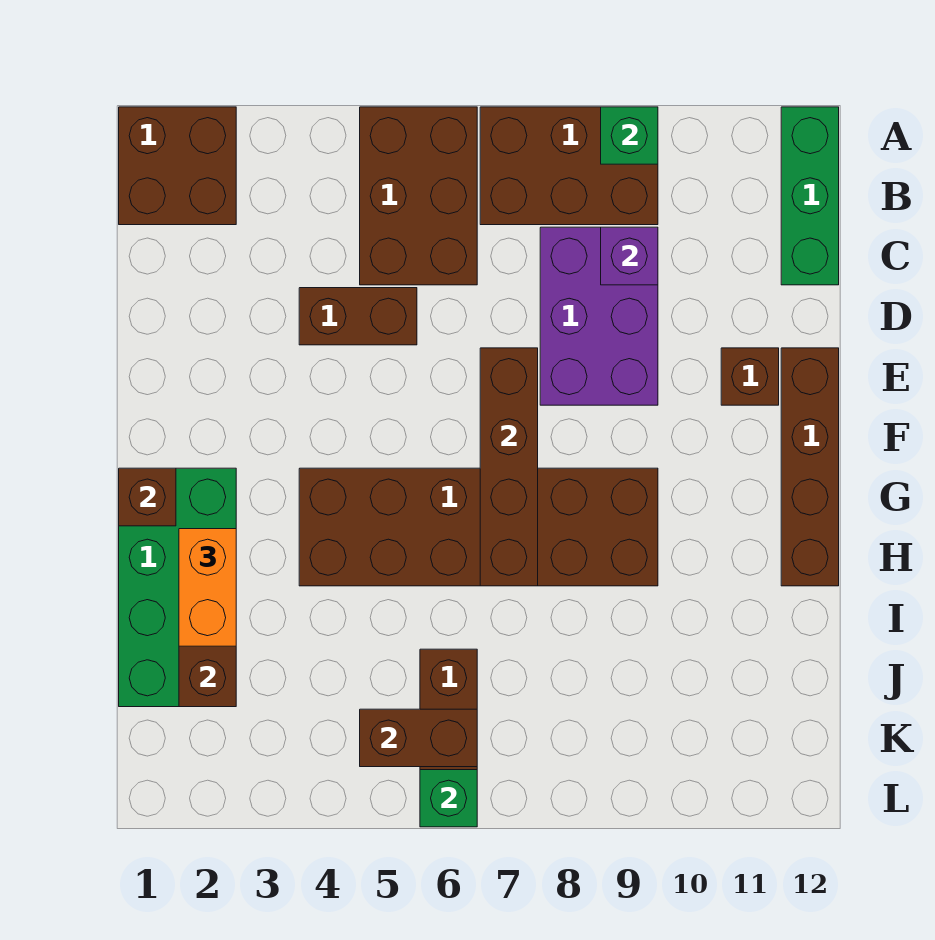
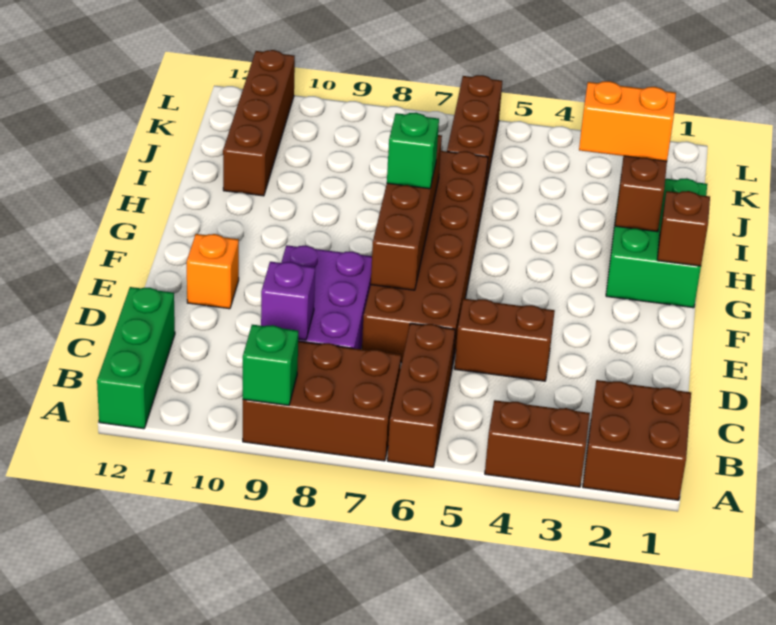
brown 2x3 brick [360,107,477,285] -> brown 1x3 brick [387,323,455,467]
brown 1x1 brick [721,348,779,405] -> orange 1x1 brick [187,234,239,309]
brown 1x4 brick [781,348,839,586] -> brown 1x4 brick moved to [223,50,295,196]
green 2x4 brick [119,468,236,707] -> green 2x3 brick [606,178,707,308]
brown 2x6 brick [299,468,658,586] -> brown 2x6 brick turned to [362,151,488,367]
orange 1x2 brick [179,529,236,646] -> orange 1x2 brick turned to [579,81,676,161]
brown 1x2 brick [360,709,477,767] -> brown 1x2 brick moved to [485,400,590,487]
green 1x1 brick [420,770,477,827] -> green 1x1 brick moved to [387,113,439,189]

